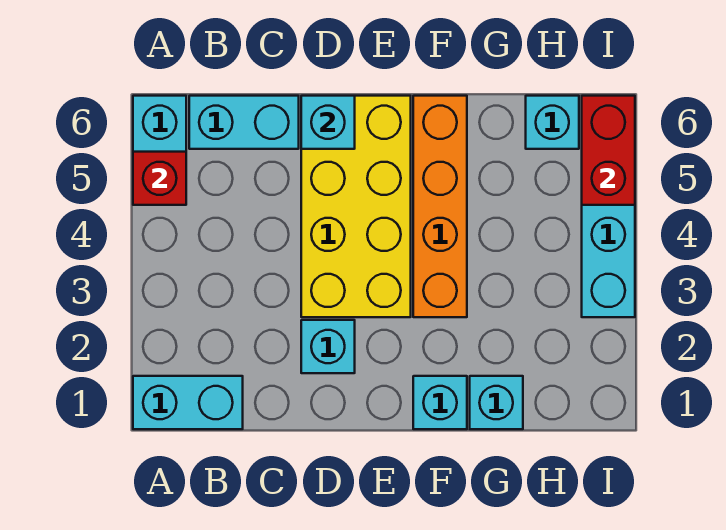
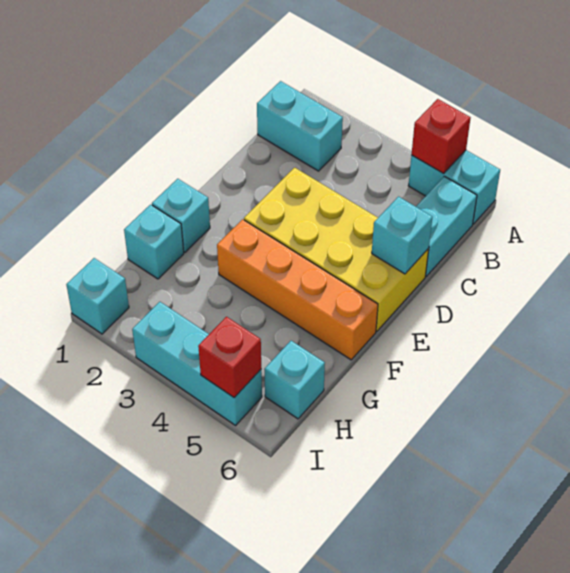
cyan 1x2 brick [133,376,243,429] -> cyan 1x2 brick turned to [257,81,343,171]
cyan 1x1 brick [301,320,355,373] -> cyan 1x1 brick moved to [66,258,129,334]
red 1x2 brick [582,96,635,205] -> red 1x1 brick [198,317,261,398]

